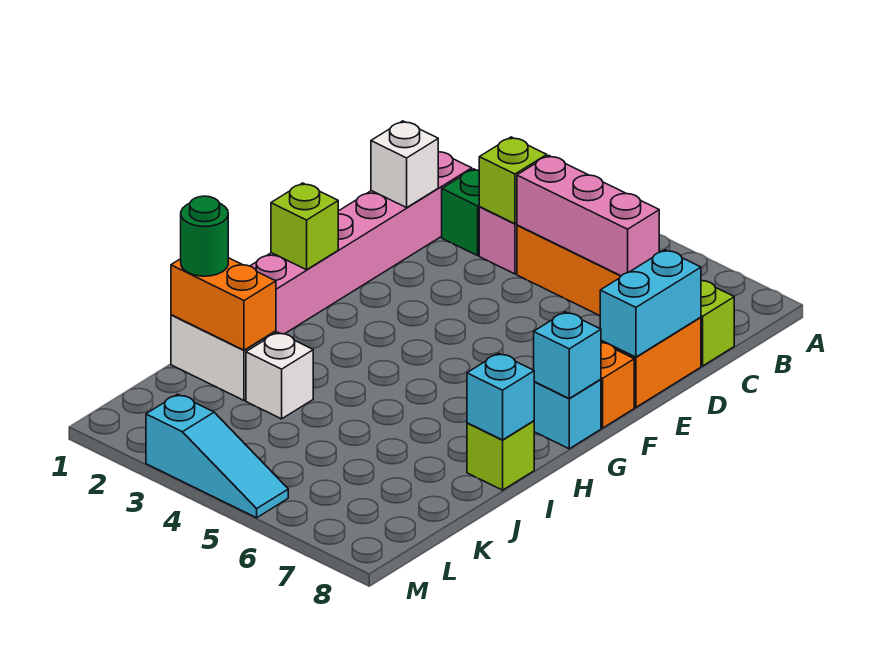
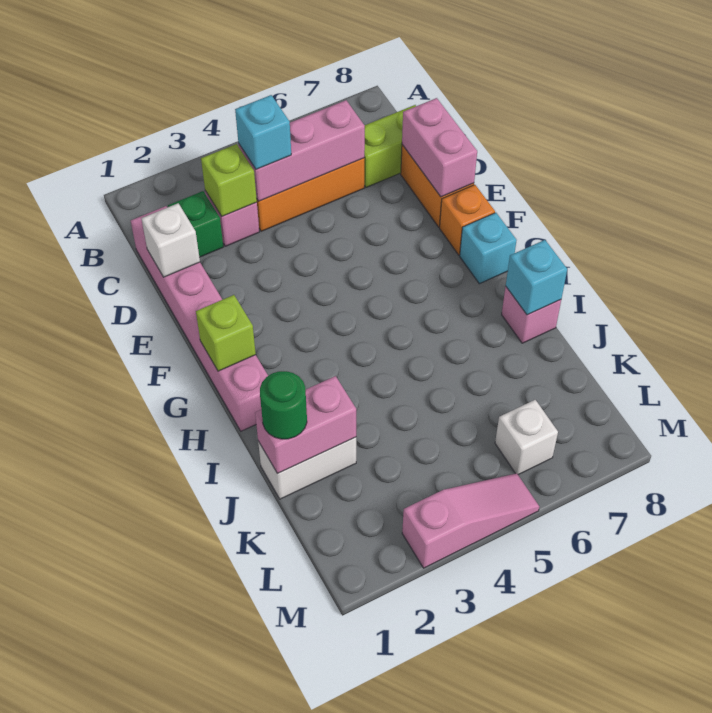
cyan 1x2 brick [600,250,701,357] -> pink 1x2 brick [402,98,477,197]
cyan 1x1 brick [534,312,601,398] -> cyan 1x1 brick moved to [235,95,291,169]
lime 1x1 brick [467,421,534,490] -> pink 1x1 brick [502,286,561,343]
orange 1x2 brick [171,258,276,350] -> pink 1x2 brick [255,376,356,474]
white 1x1 brick [246,332,313,419] -> white 1x1 brick moved to [495,400,558,475]
cyan 1x3 slope [146,394,288,518] -> pink 1x3 slope [402,473,539,568]

